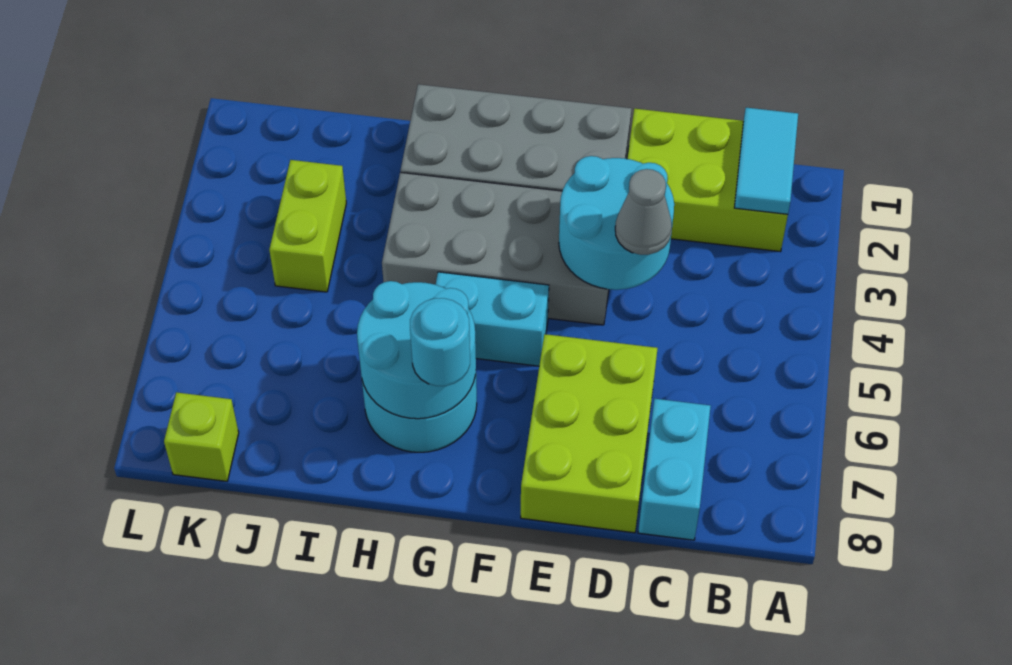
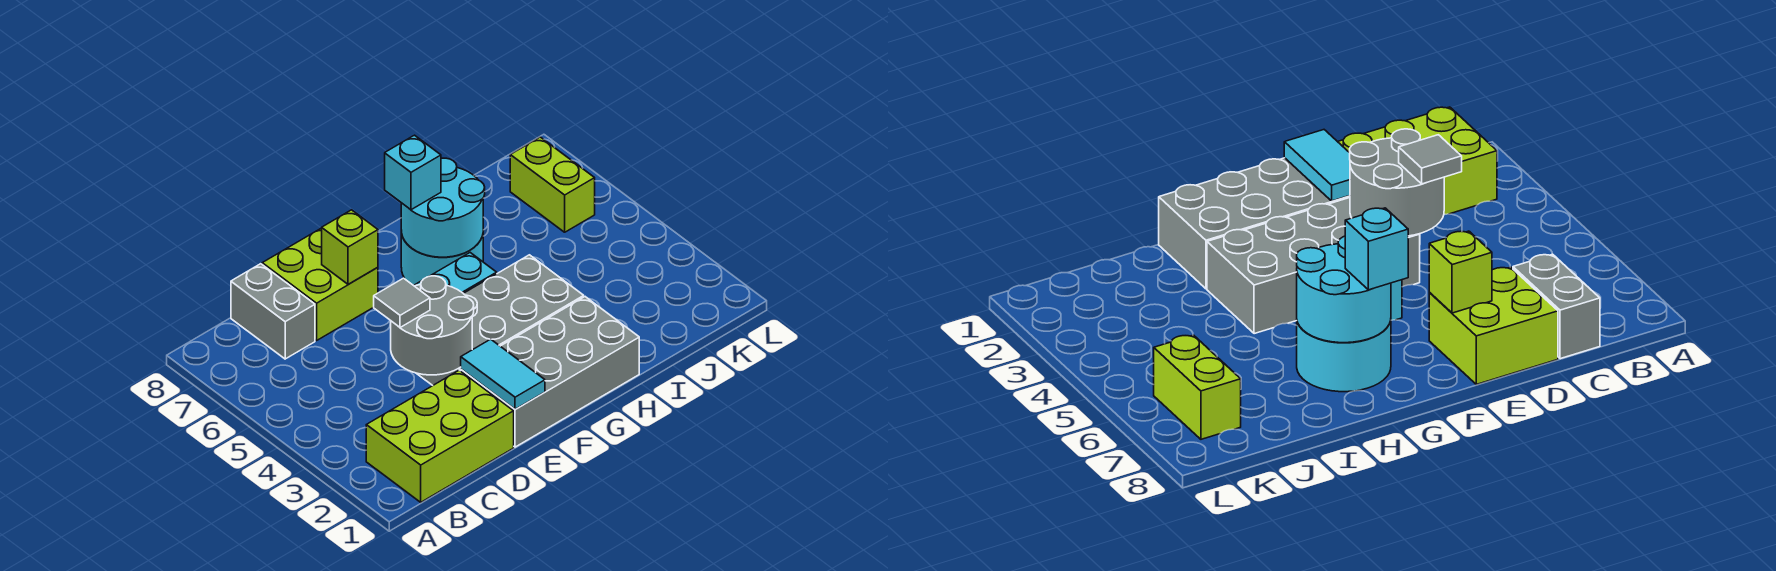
cyan 1x2 tile [734,108,798,214] -> cyan 1x2 tile moved to [461,339,545,409]
cyan 1x2 brick [638,399,711,540] -> grey 1x2 brick [231,264,315,359]
cyan 2x2 round brick [559,156,674,290] -> grey 2x2 round brick [391,276,474,375]
grey 1x1 cone [615,169,672,255] -> grey 1x1 tile [374,278,430,328]
lime 2x3 brick [521,334,658,533] -> lime 2x2 brick [262,228,378,340]
cyan 1x1 round brick [410,298,470,386] -> cyan 1x1 brick [385,135,441,210]
lime 1x2 brick [269,160,346,292] -> lime 1x2 brick moved to [510,137,595,232]
lime 1x1 brick [164,392,239,481] -> lime 1x1 brick moved to [322,210,378,284]

